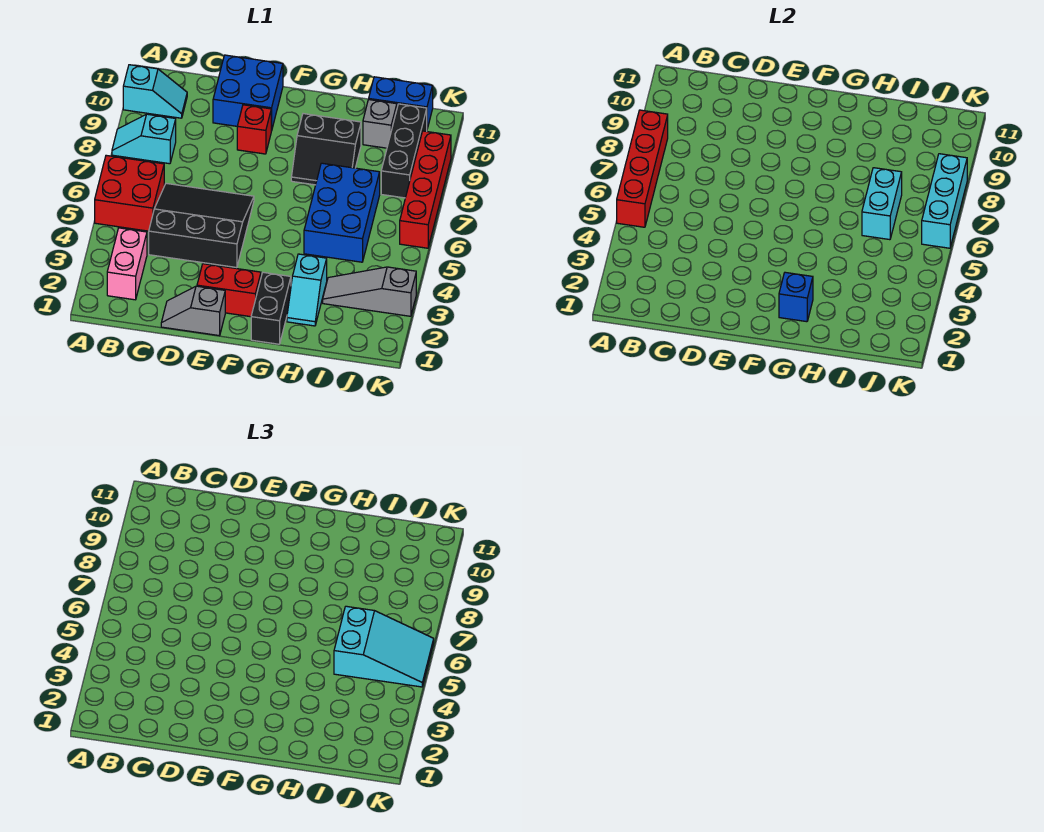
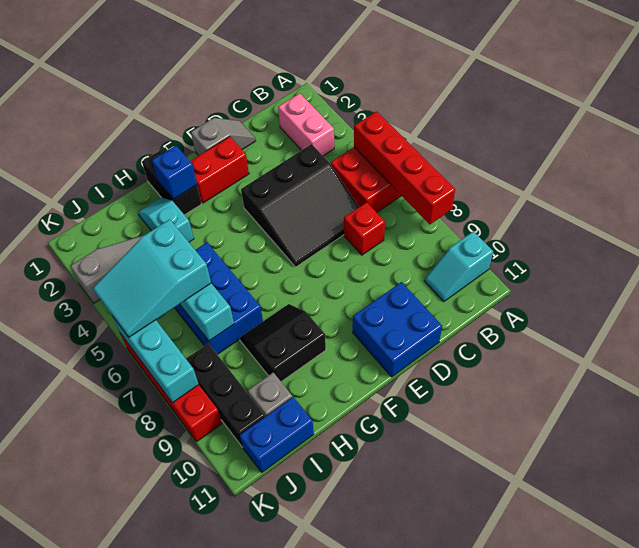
cyan 1x2 slope [112,114,176,164] -> none
red 1x1 brick [237,105,271,154] -> red 1x1 brick moved to [344,202,385,255]

